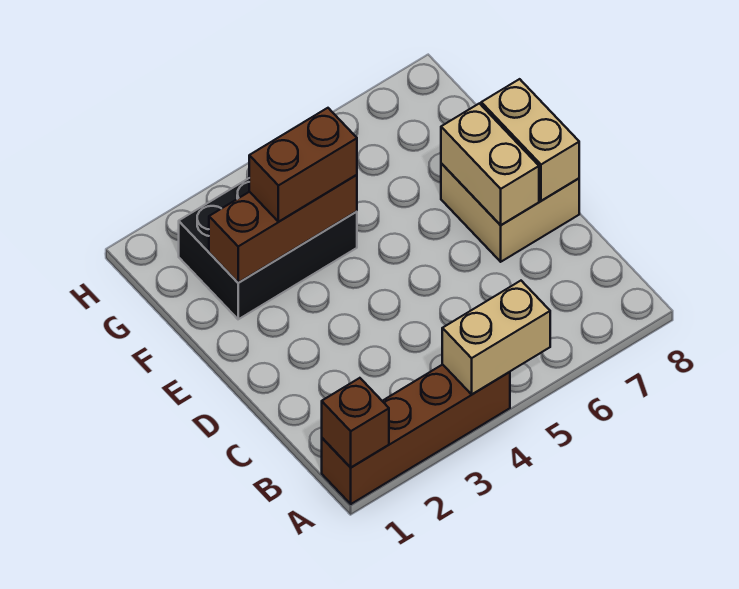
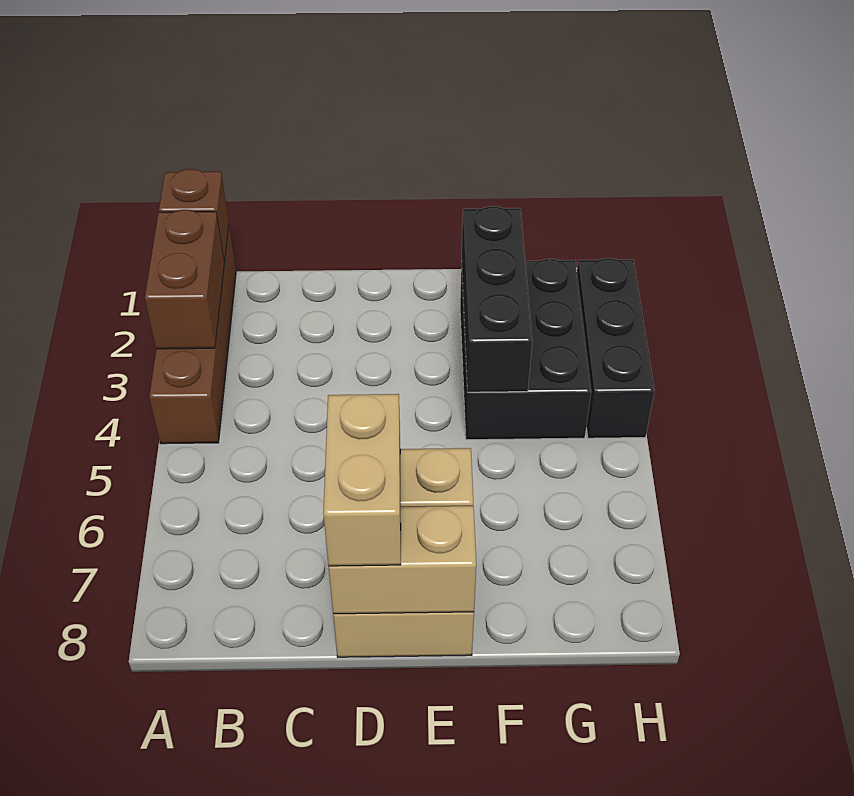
tan 1x2 brick [442,281,550,394] -> tan 1x2 brick moved to [323,394,401,566]
brown 1x3 brick [209,175,357,283] -> black 1x3 brick [461,206,532,392]
brown 1x2 brick [249,108,357,222] -> brown 1x2 brick moved to [145,210,224,349]
none -> black 1x3 brick [577,258,655,438]

